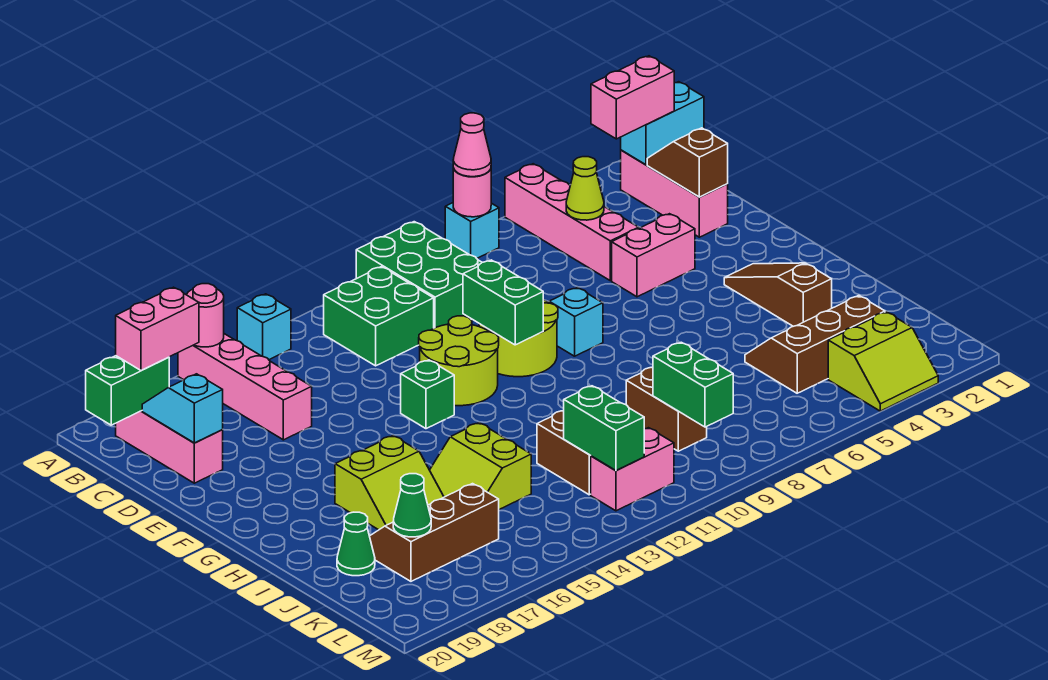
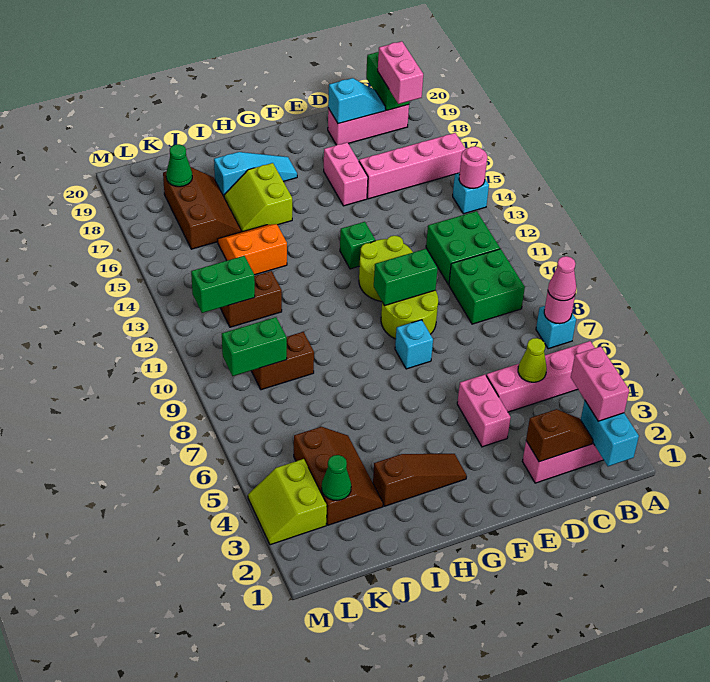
green 2x3 brick [356,222,482,328] -> green 2x2 brick [449,249,525,324]
pink 1x1 round brick [186,284,224,347] -> pink 1x1 round brick moved to [459,146,487,188]
none -> cyan 1x3 slope [214,152,297,196]
lime 2x2 slope [430,423,531,509] -> orange 2x2 slope [217,224,287,275]
green 1x1 cone [337,512,375,576] -> green 1x1 cone moved to [322,455,351,501]
pink 1x2 brick [591,428,674,511] -> pink 1x2 brick moved to [324,143,368,206]

